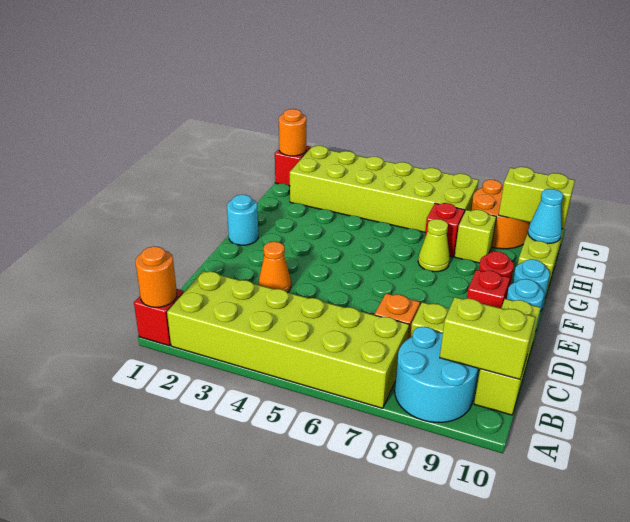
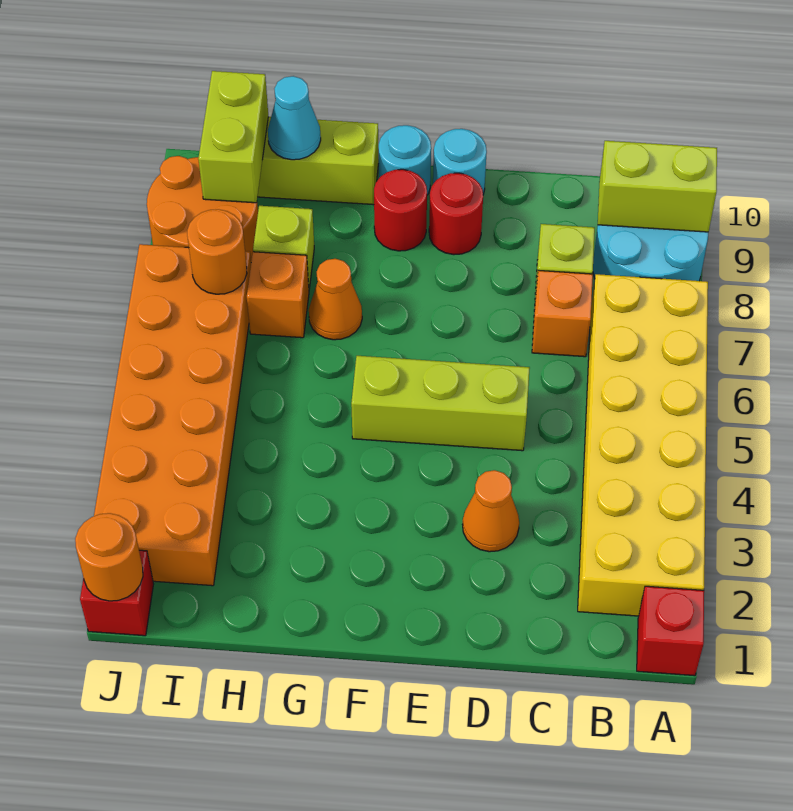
orange 1x1 round brick [135,246,177,307] -> orange 1x1 round brick moved to [187,209,247,294]
lime 2x6 brick [167,271,409,408] -> yellow 2x6 brick [578,274,708,616]
lime 1x2 brick [440,297,535,379] -> lime 1x2 brick turned to [598,141,717,232]
lime 1x3 brick [474,299,540,415] -> lime 1x3 brick moved to [351,356,530,451]
red 1x1 brick [467,270,510,308] -> red 1x1 round brick [429,173,483,255]
cyan 1x1 round brick [227,195,258,245] -> none
lime 1x1 cone [418,219,450,272] -> orange 1x1 cone [309,259,362,340]
red 1x1 brick [425,203,464,257] -> orange 1x1 brick [247,252,309,338]
lime 2x6 brick [290,146,479,232] -> orange 2x6 brick [94,244,251,586]

